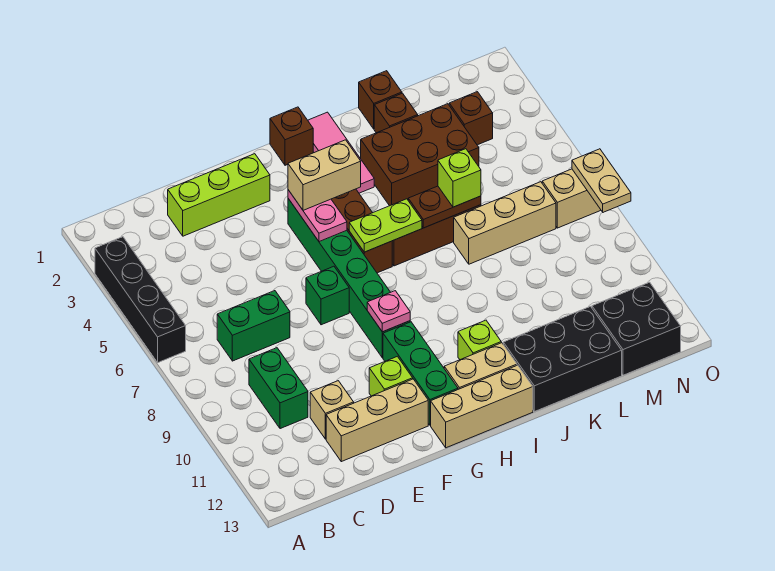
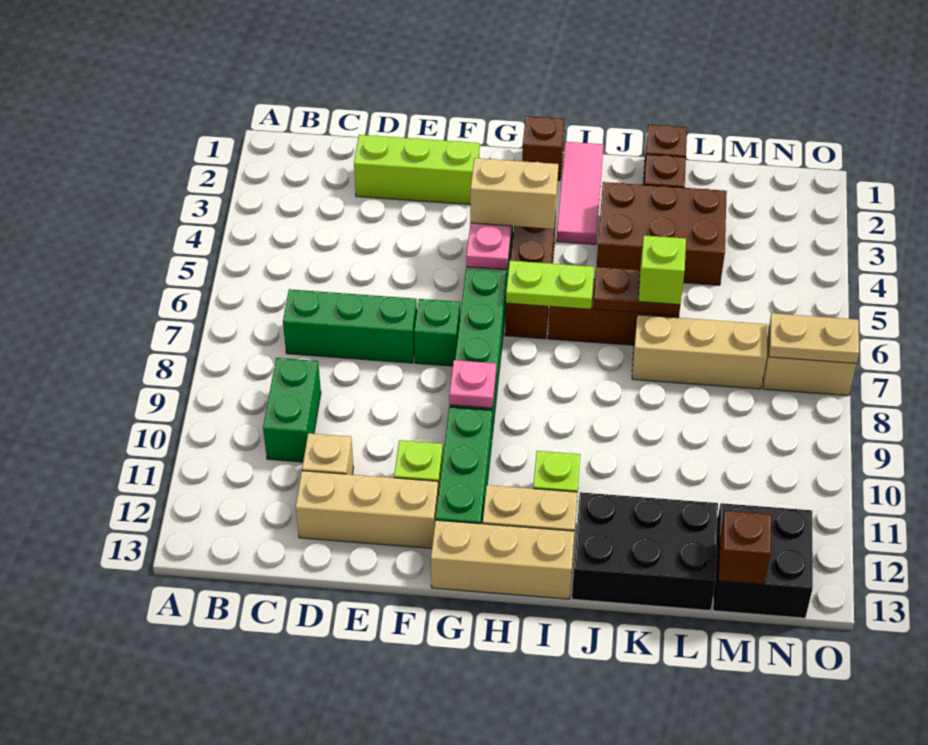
black 1x4 brick [95,237,186,362] -> none
green 1x2 brick [217,291,290,361] -> green 1x3 brick [283,289,417,363]
brown 1x1 brick [449,92,493,145] -> brown 1x1 brick moved to [718,511,771,584]
tan 1x2 plate [572,149,631,212] -> tan 1x2 plate turned to [769,313,859,363]

